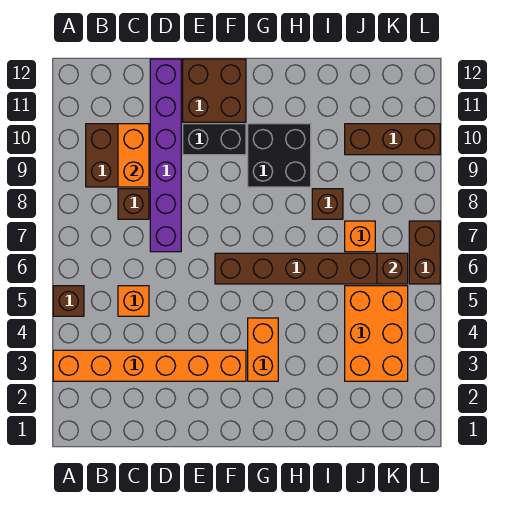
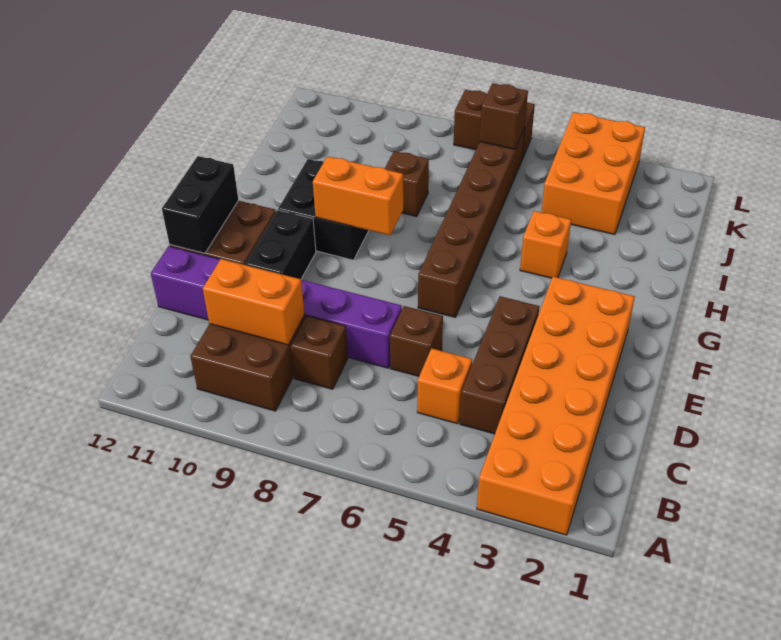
orange 1x6 brick [53,350,246,381] -> orange 2x6 brick [477,277,635,535]
brown 1x1 brick [53,286,84,316] -> brown 1x1 brick moved to [390,306,443,376]
none -> black 1x2 brick [162,156,239,253]
orange 1x2 brick [248,318,278,381] -> orange 1x2 brick moved to [313,156,403,235]
orange 2x3 brick [345,286,408,381] -> orange 2x3 brick turned to [541,112,645,235]
orange 1x1 brick [345,221,375,252] -> orange 1x1 brick moved to [520,211,571,278]
brown 1x3 brick [345,124,440,155] -> brown 1x3 brick moved to [460,296,539,434]

